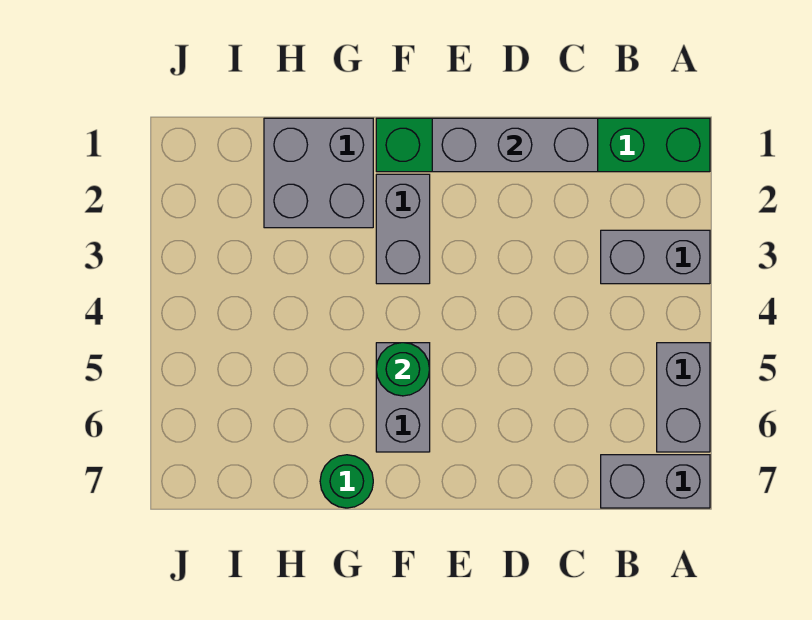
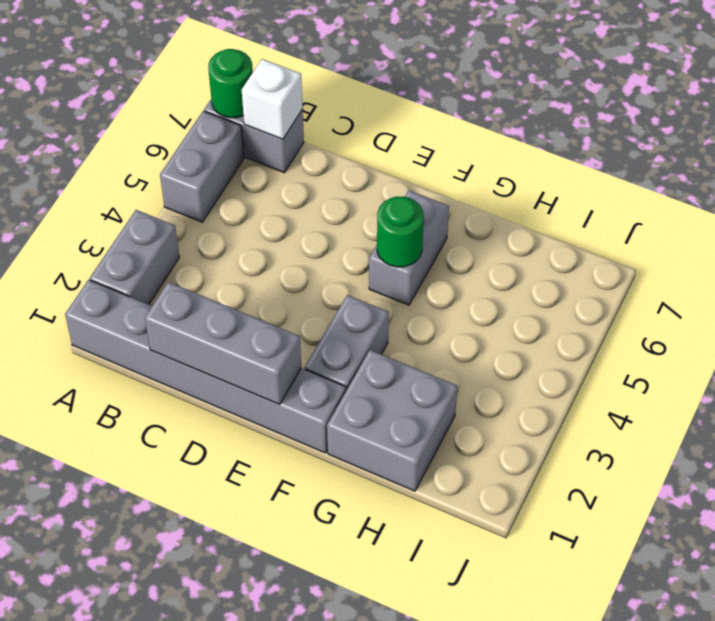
green 1x6 brick [376,118,710,172] -> grey 1x6 brick [65,280,346,453]
grey 1x2 brick [601,230,710,284] -> grey 1x2 brick turned to [90,210,179,305]
none -> white 1x1 brick [242,59,303,139]
green 1x1 round brick [320,455,373,508] -> green 1x1 round brick moved to [208,49,253,118]

